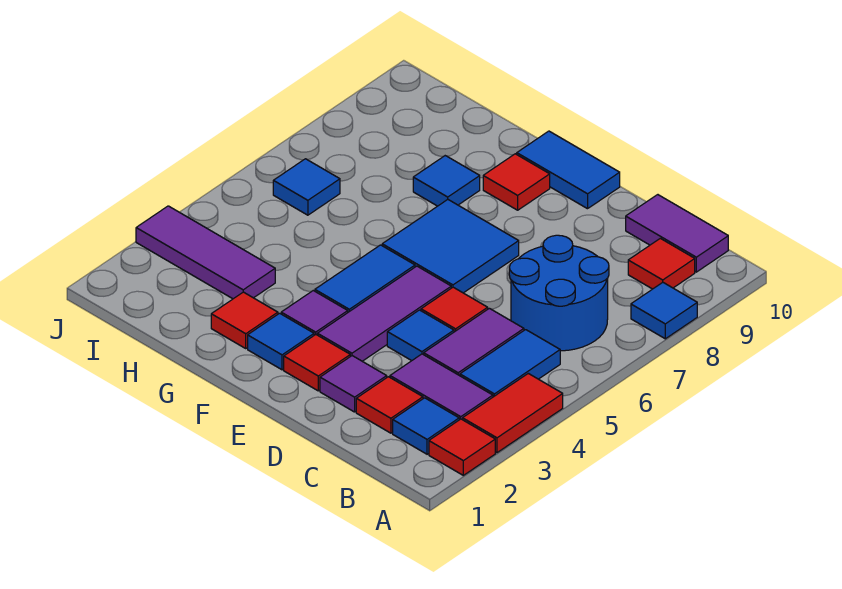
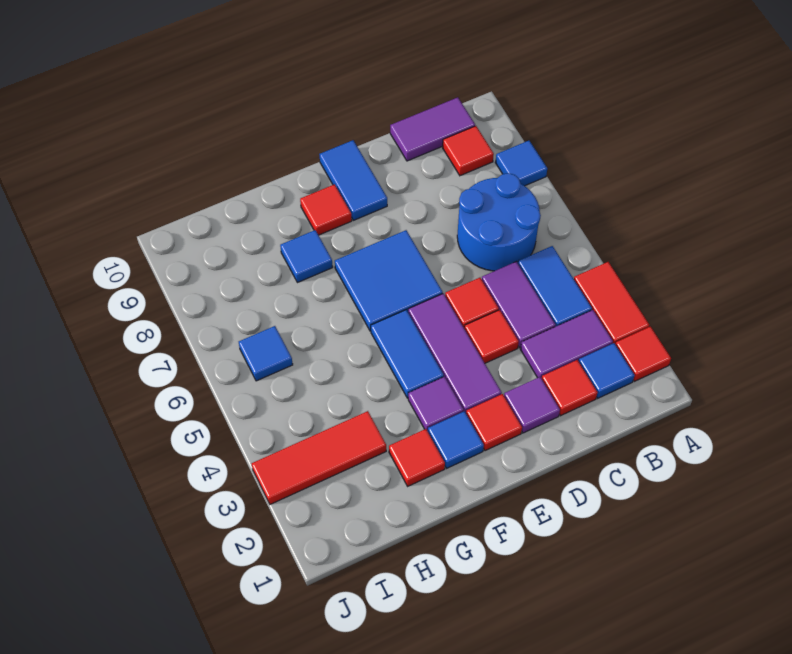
blue 1x1 tile [387,310,454,361] -> red 1x1 tile [464,310,519,363]
blue 1x2 tile [517,131,620,209] -> blue 1x2 tile turned to [320,140,387,220]
purple 1x3 tile [136,206,275,299] -> red 1x3 tile [252,411,386,504]

